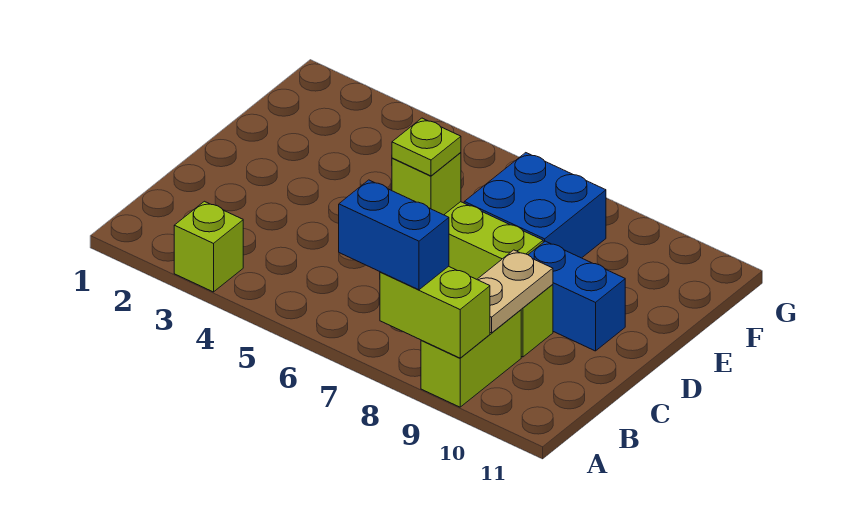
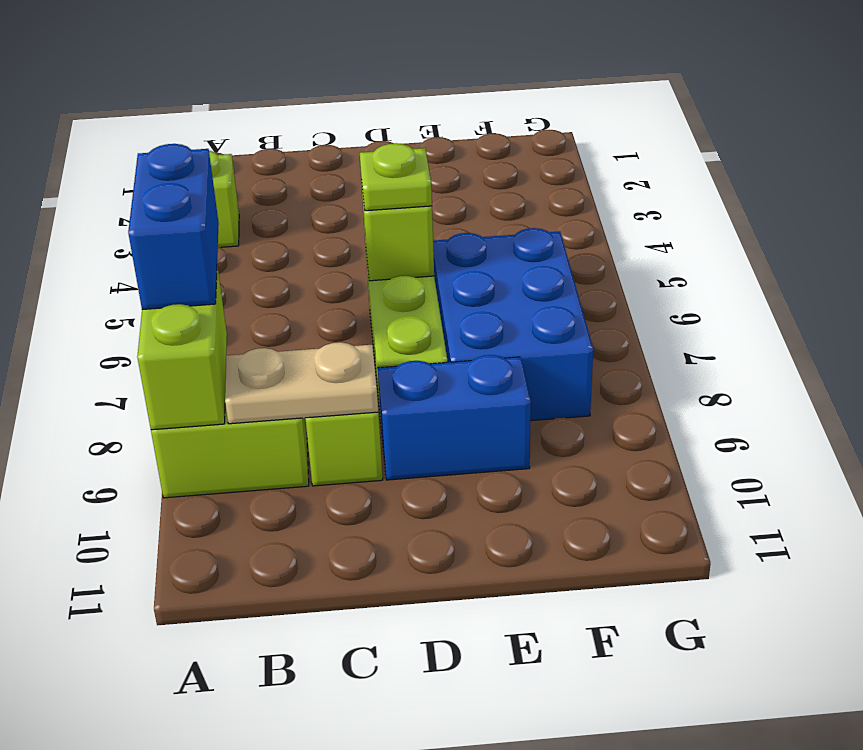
blue 1x2 brick [528,241,625,351] -> blue 1x2 brick turned to [378,355,531,480]
blue 2x2 brick [464,153,606,258] -> blue 2x3 brick [433,228,593,421]

